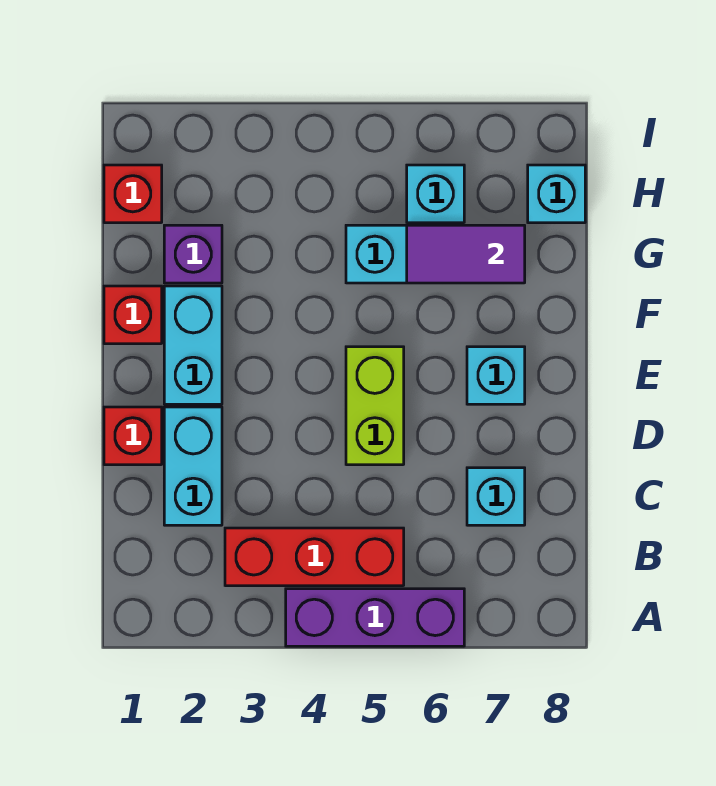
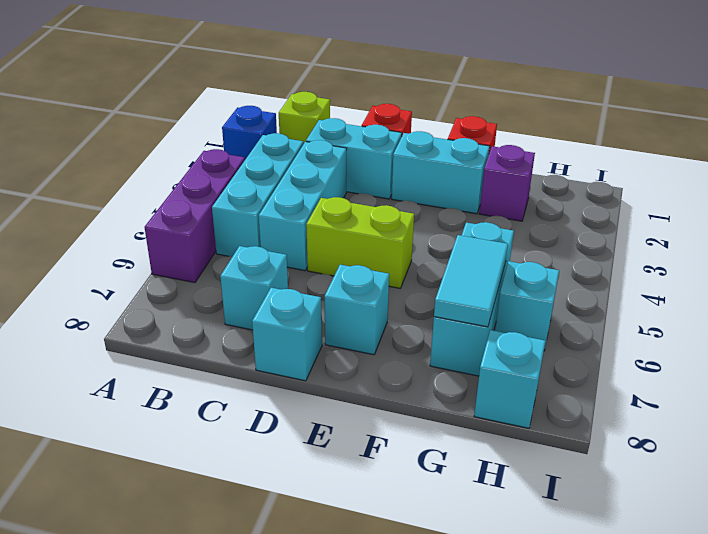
none -> blue 1x1 brick [222,106,277,159]
none -> lime 1x1 brick [279,92,330,144]
red 1x3 brick [225,528,404,586] -> cyan 1x3 brick [212,133,303,257]
none -> cyan 1x3 brick [259,140,347,271]
none -> cyan 1x1 brick [252,288,322,381]
purple 1x2 tile [407,225,525,283] -> cyan 1x2 tile [434,235,508,327]
red 1x1 brick [104,165,162,223] -> none

